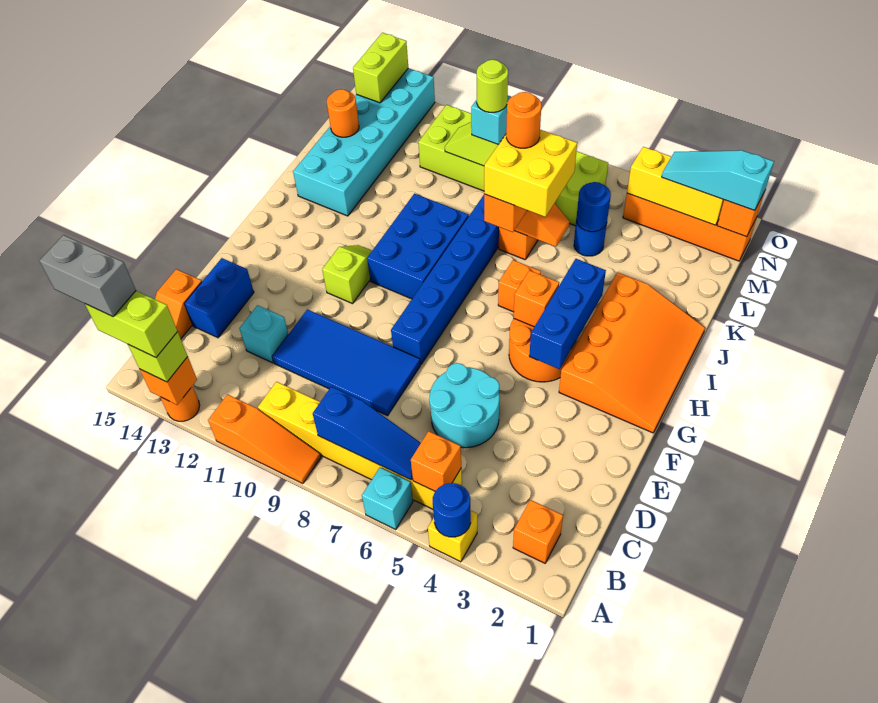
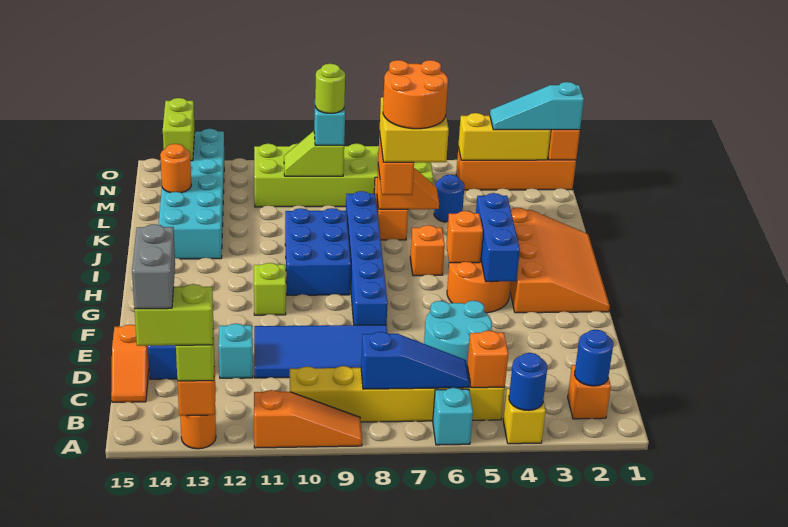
grey 1x2 brick [39,235,136,317] -> grey 1x2 brick turned to [132,224,175,309]
orange 1x1 round brick [506,92,541,148] -> orange 2x2 round brick [383,60,448,129]
blue 1x1 round brick [576,182,611,232] -> blue 1x1 round brick moved to [575,329,613,386]

